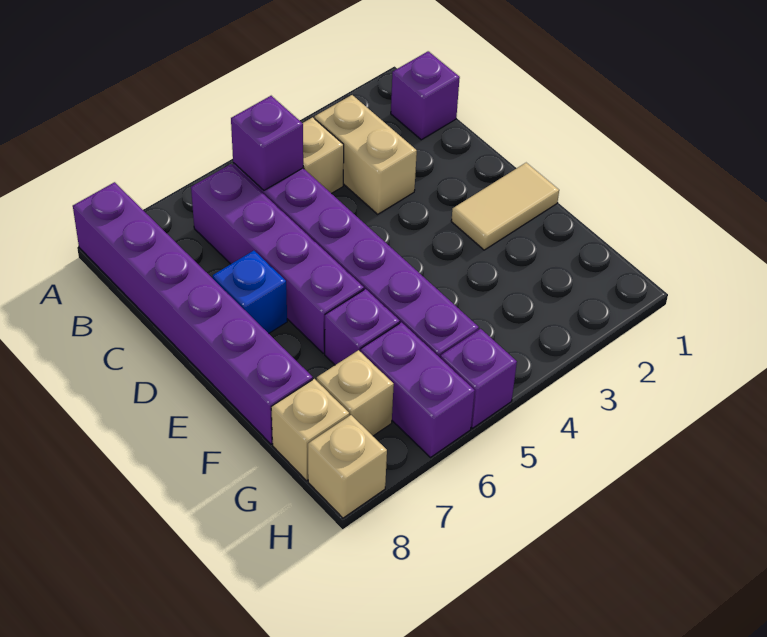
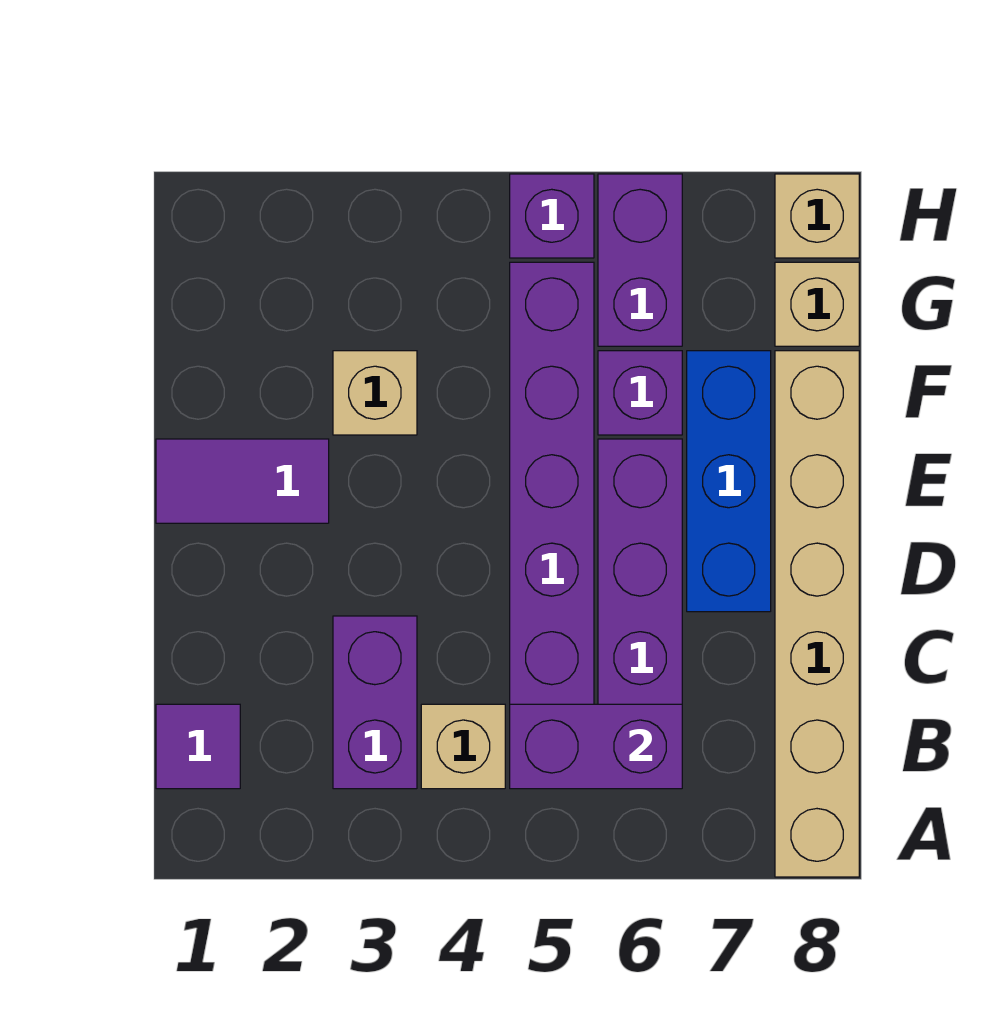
purple 1x6 brick [73,182,313,444] -> tan 1x6 brick [775,351,859,877]
purple 1x1 brick [391,51,460,140] -> purple 1x1 tile [156,704,240,789]
tan 1x2 brick [315,95,417,214] -> purple 1x2 brick [333,616,417,789]
purple 1x1 brick [231,96,303,190] -> purple 1x2 brick [510,704,682,789]
blue 1x1 brick [213,251,287,333] -> blue 1x3 brick [687,351,771,612]
tan 1x2 tile [451,163,559,250] -> purple 1x2 tile [156,439,329,523]
tan 1x1 brick [317,350,394,436] -> tan 1x1 brick moved to [333,351,417,435]

